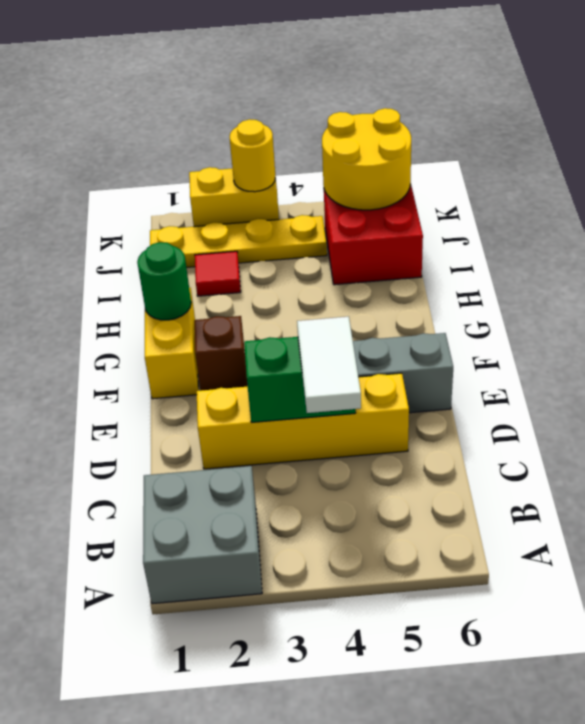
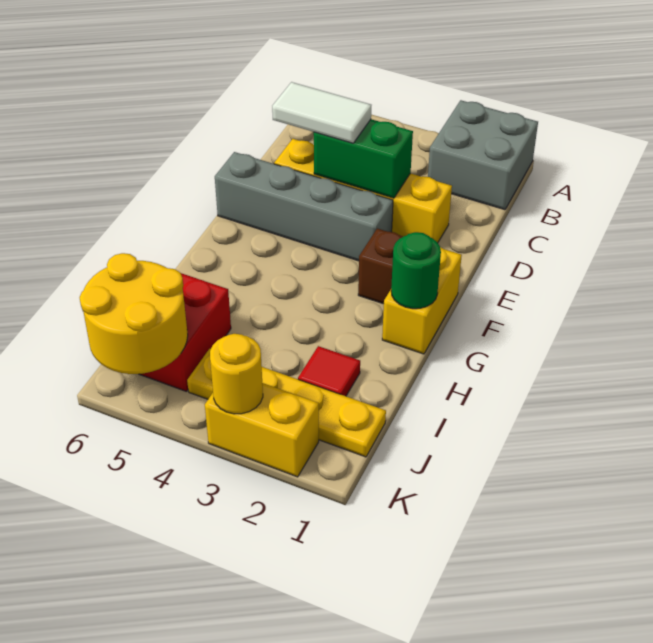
white 1x2 tile [297,317,361,413] -> white 1x2 tile turned to [272,82,371,143]

